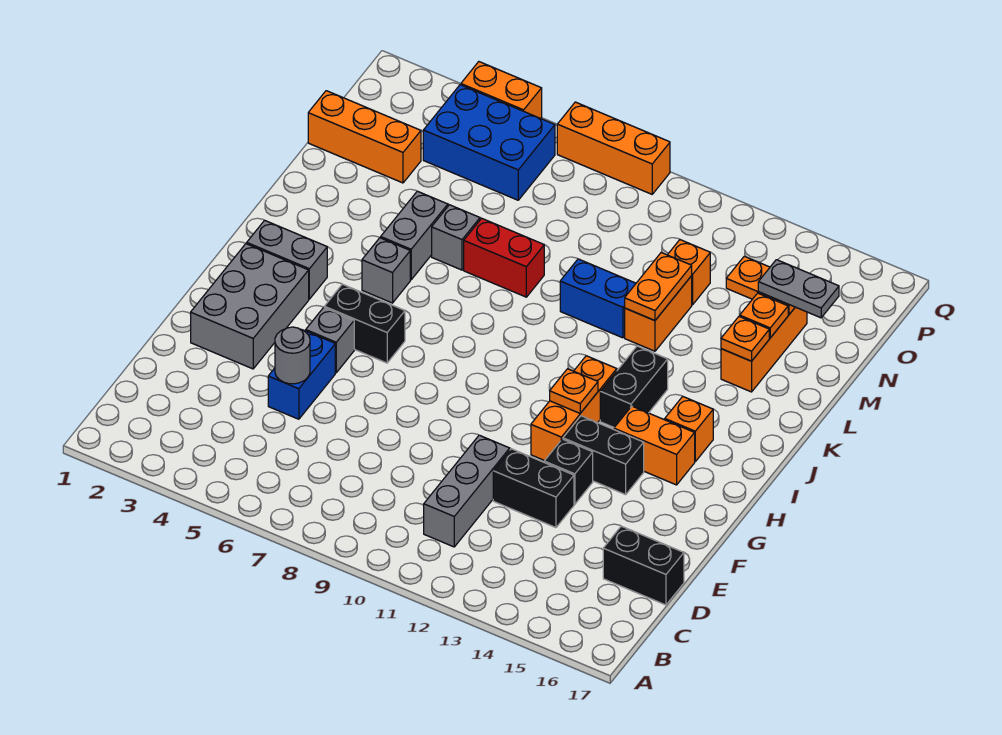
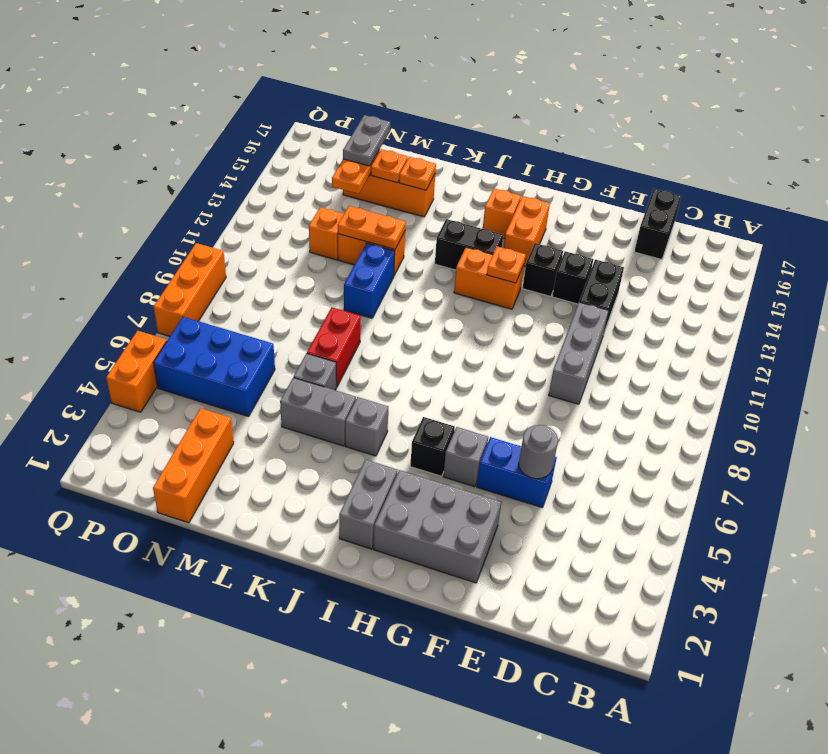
grey 1x3 brick [424,435,510,547] -> grey 1x3 brick turned to [549,302,609,404]
orange 1x3 brick [531,356,617,461] -> orange 1x2 brick [454,247,524,309]
black 1x2 brick [563,416,644,495] -> black 1x1 brick [523,243,563,297]
black 1x2 brick [324,284,405,363] -> black 1x1 brick [410,417,455,476]
blue 2x3 brick [423,85,555,200] -> blue 2x3 brick turned to [153,317,275,416]

